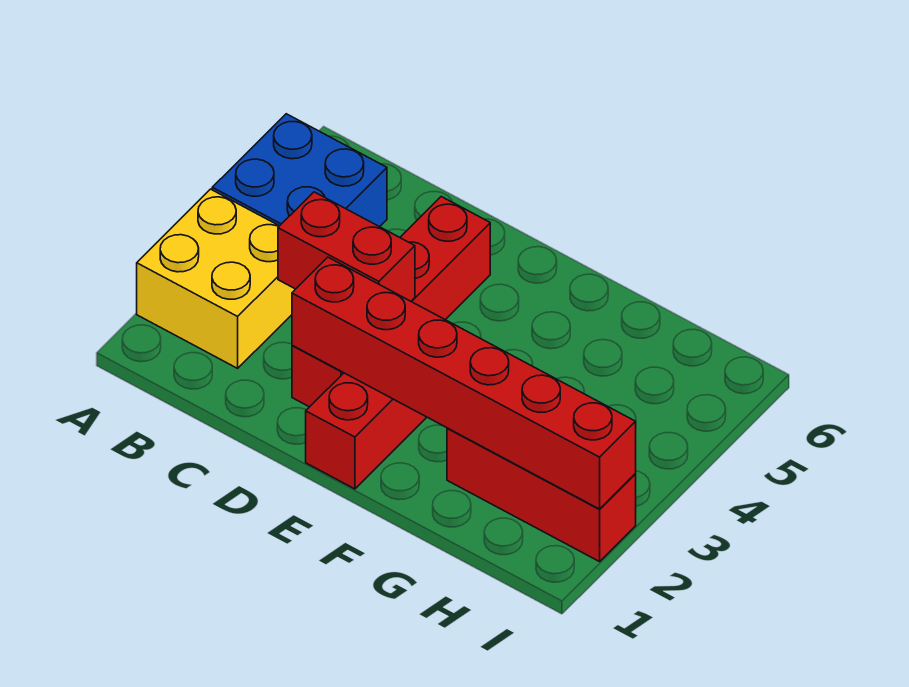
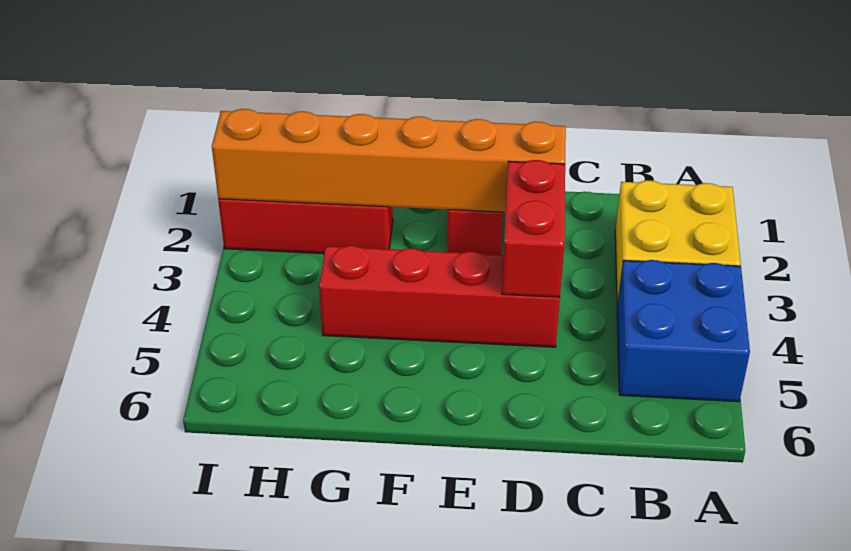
red 1x2 brick [278,192,415,301] -> red 1x2 brick turned to [502,160,565,297]
red 1x4 brick [292,197,490,407] -> red 1x4 brick turned to [319,246,560,347]
red 1x6 brick [292,257,636,509] -> orange 1x6 brick [212,109,566,212]

